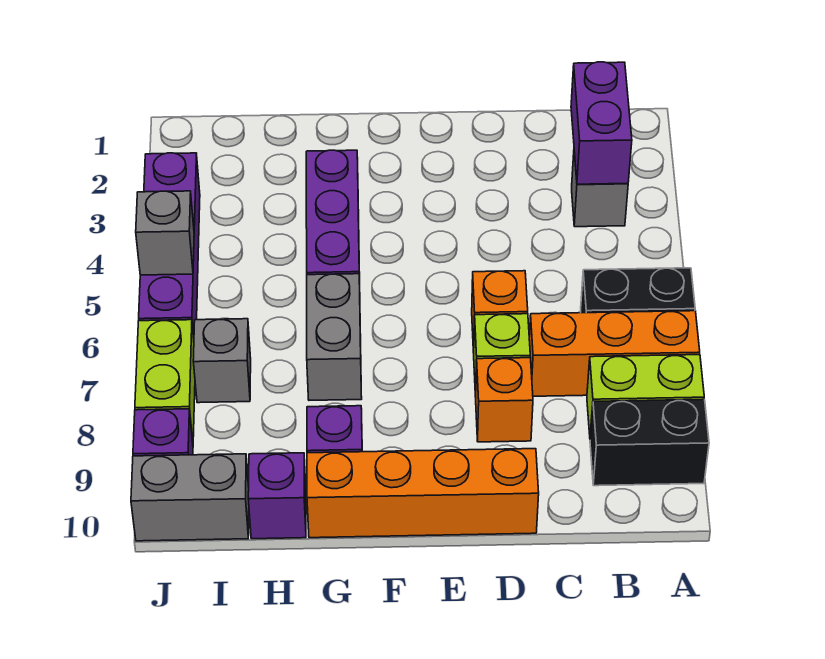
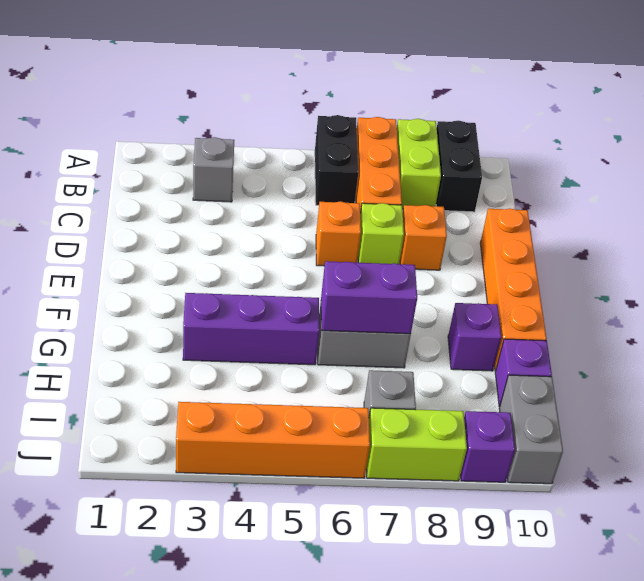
purple 1x2 brick [571,62,632,184] -> purple 1x2 brick moved to [321,261,417,334]
purple 1x4 brick [139,153,200,338] -> orange 1x4 brick [176,402,370,478]
grey 1x1 brick [136,191,194,275] -> none

